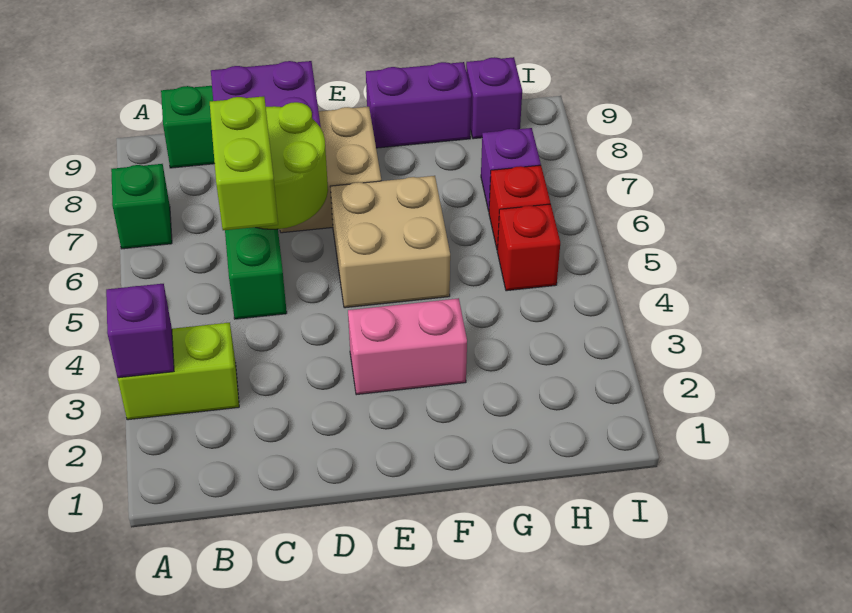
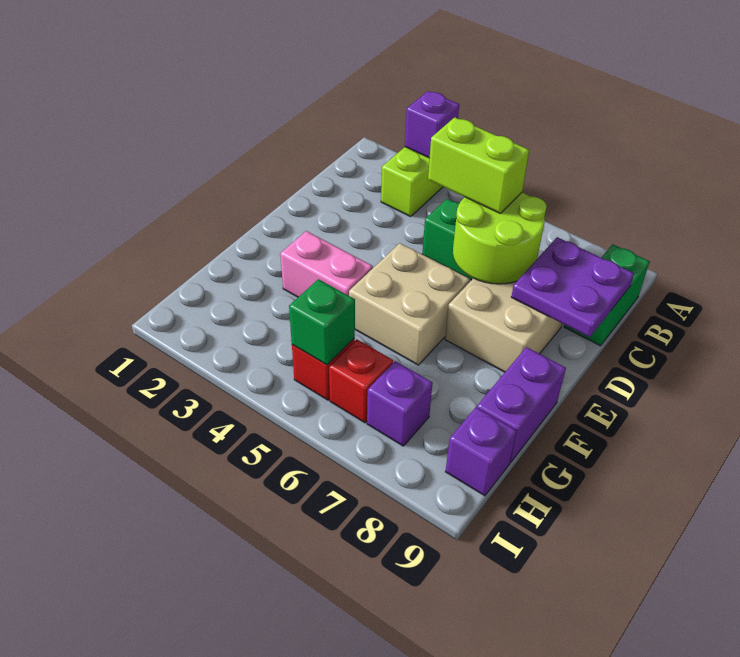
green 1x1 brick [111,164,172,249] -> green 1x1 brick moved to [289,279,355,365]
pink 1x2 brick [348,298,467,395] -> pink 1x2 brick turned to [280,231,373,297]

